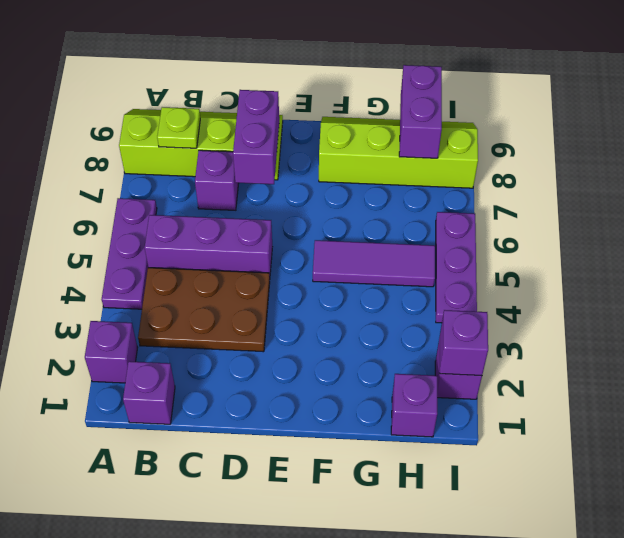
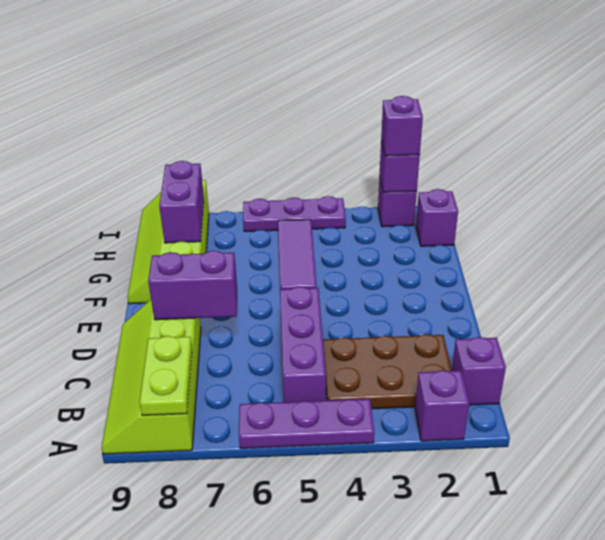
brown 2x3 plate [138,268,270,352] -> brown 2x3 plate turned to [323,334,452,409]
lime 1x1 plate [157,107,200,148] -> lime 1x2 plate [139,336,192,415]
purple 1x1 brick [195,150,239,210] -> purple 1x1 brick moved to [381,96,423,156]
purple 1x2 brick [399,65,442,158] -> purple 1x2 brick turned to [159,161,204,243]

